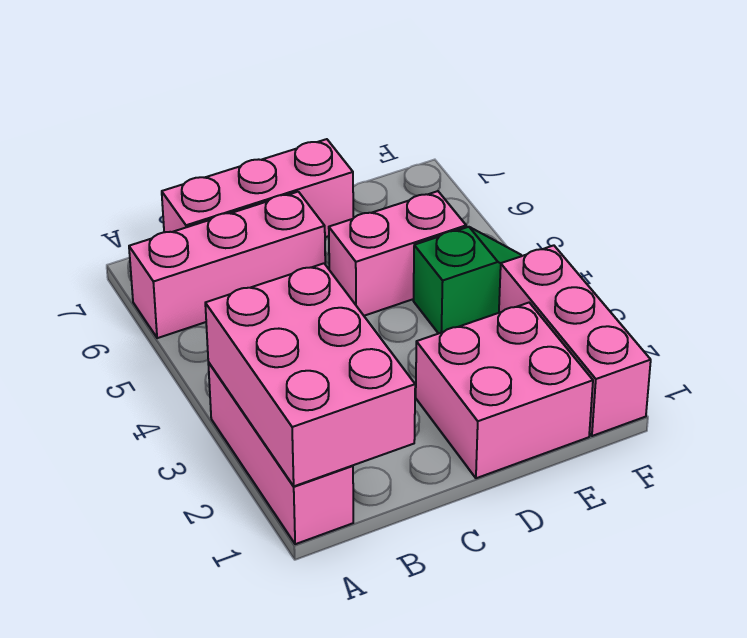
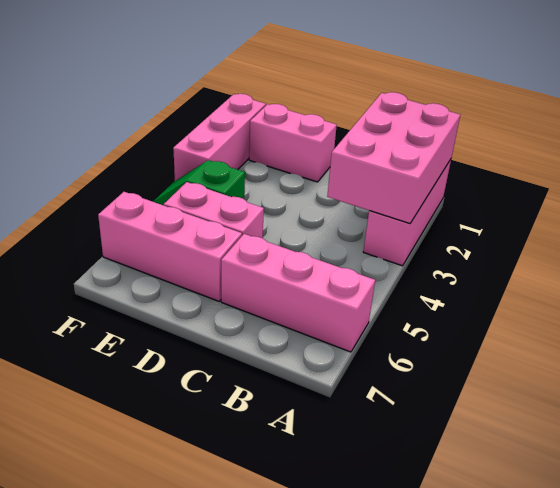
pink 1x3 brick [162,139,353,237] -> pink 1x3 brick moved to [98,192,242,301]
pink 2x2 brick [416,303,593,478] -> pink 1x2 brick [249,104,337,182]

